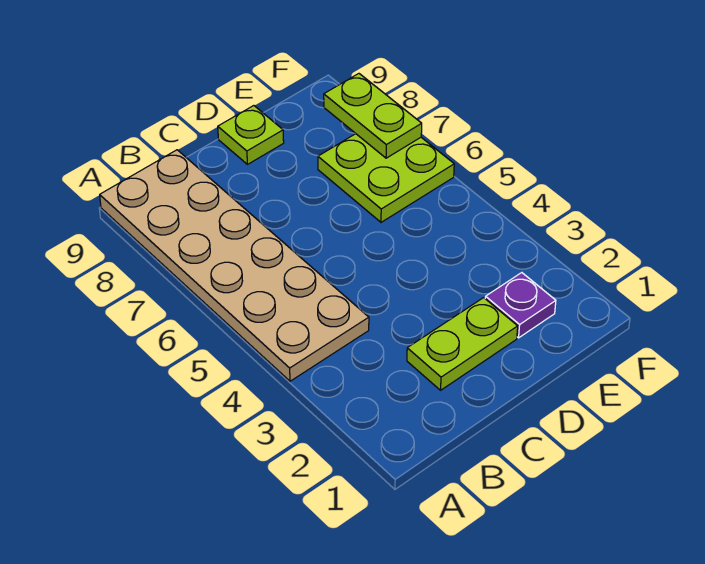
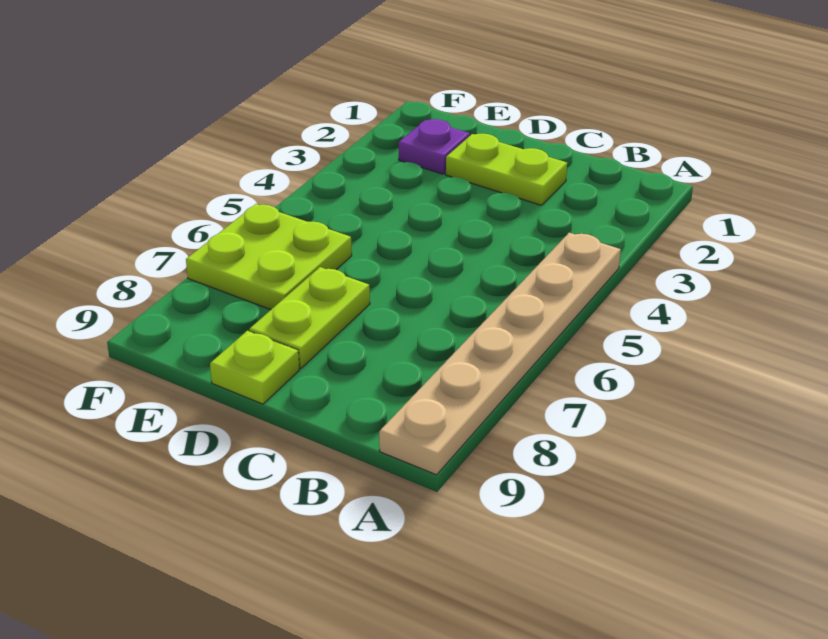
tan 2x6 plate [100,150,369,381] -> tan 1x6 plate [379,233,621,475]
lime 1x2 plate [324,74,422,158] -> lime 1x2 plate moved to [249,267,370,368]

